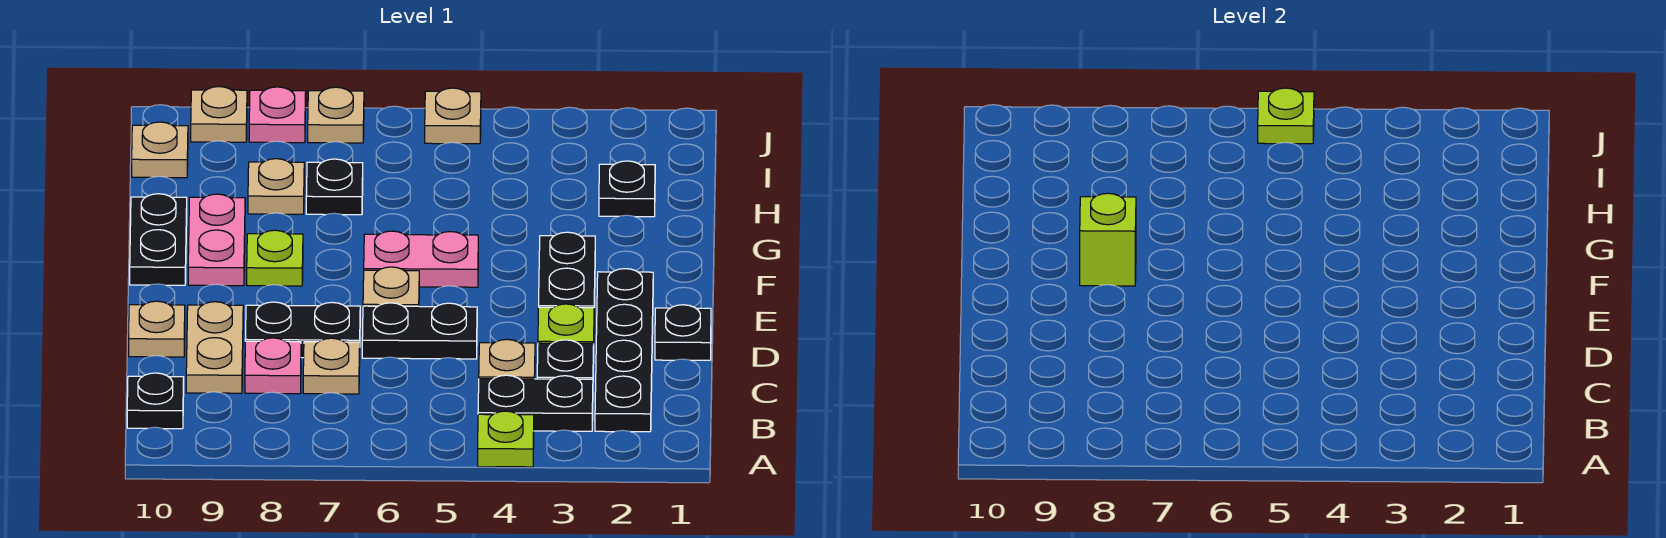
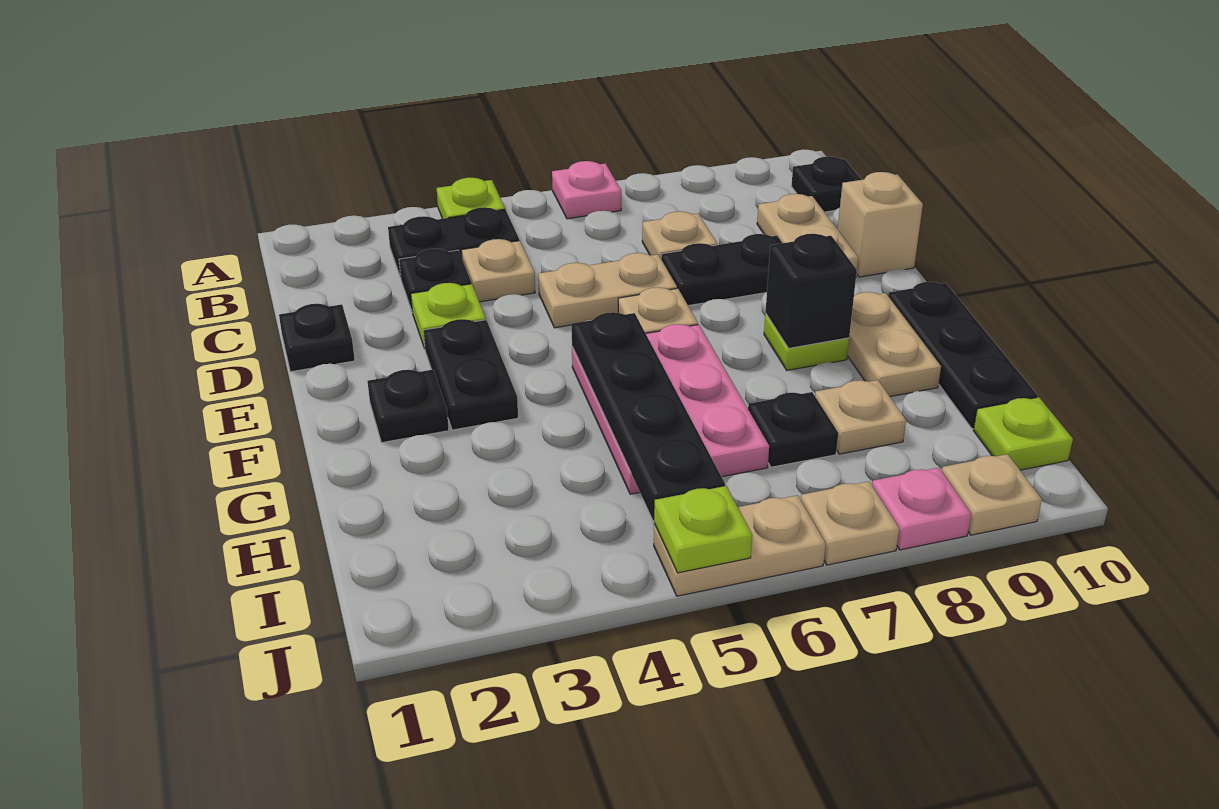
black 1x4 plate [595,269,653,432] -> black 1x4 plate moved to [572,312,725,520]
pink 1x1 plate [245,338,301,394] -> pink 1x1 plate moved to [552,161,621,219]
black 1x2 plate [362,303,477,359] -> tan 1x2 plate [538,253,677,328]
tan 1x1 plate [129,301,185,357] -> tan 1x1 brick [838,172,923,277]
pink 1x2 plate [364,231,478,287] -> pink 2x3 plate [572,324,769,494]
lime 1x1 brick [1080,193,1136,286] -> black 1x1 brick [765,234,857,348]
pink 1x2 plate [188,194,245,286] -> tan 1x2 plate [847,292,941,397]
black 1x2 plate [130,194,187,285] -> black 1x3 plate [888,282,1038,429]
black 1x1 plate [599,161,655,217] -> black 1x1 plate moved to [367,370,449,443]
tan 1x1 plate [132,122,188,178] -> lime 1x1 plate [973,397,1073,470]
tan 1x1 plate [425,88,481,144] -> tan 1x2 plate [654,495,826,596]

